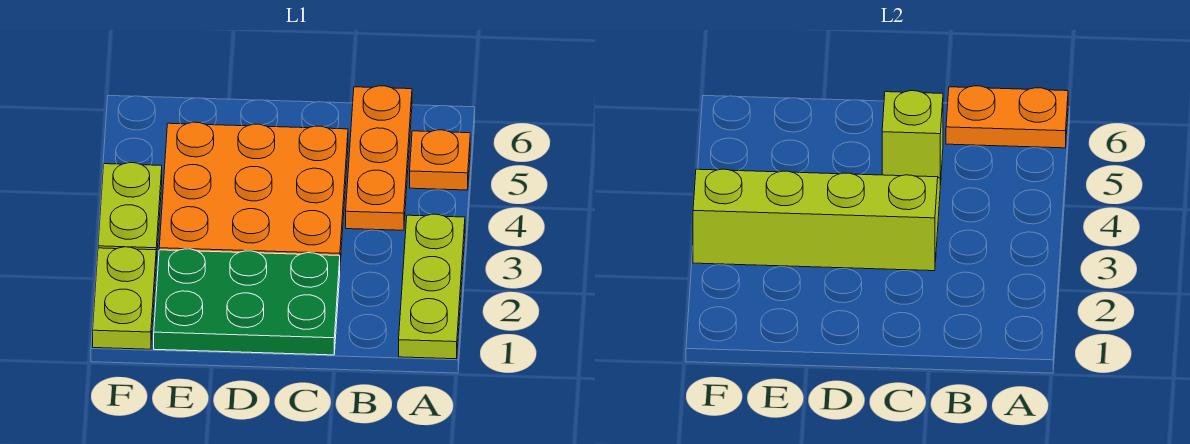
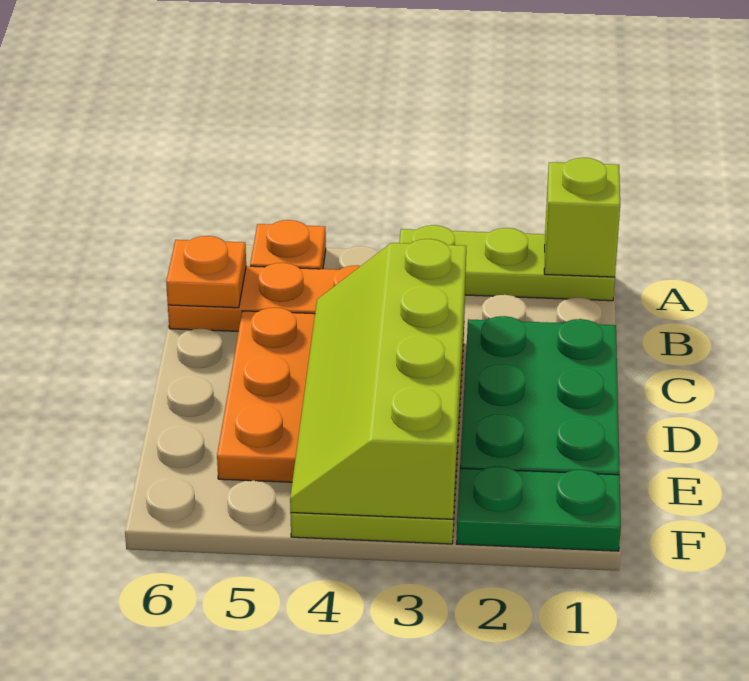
orange 1x2 plate [946,86,1068,148] -> orange 1x1 plate [166,236,246,308]
lime 1x1 brick [882,91,943,185] -> lime 1x1 brick moved to [544,158,620,277]
lime 1x2 plate [93,247,156,349] -> green 1x2 plate [456,466,621,551]

